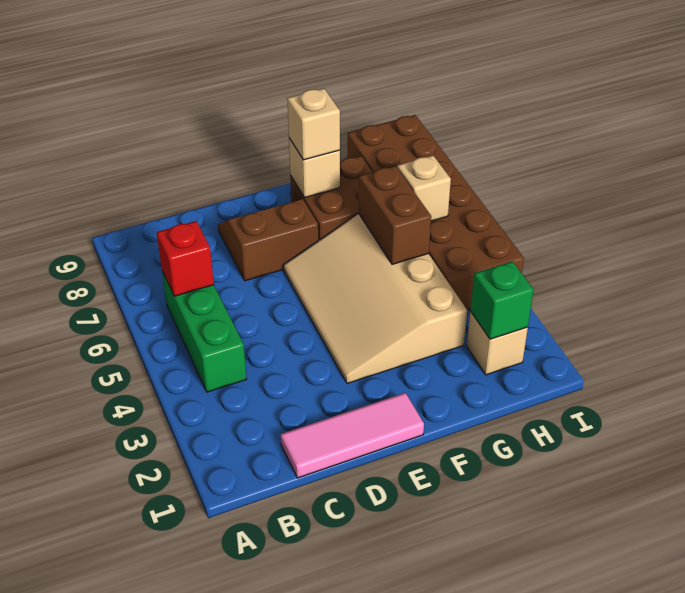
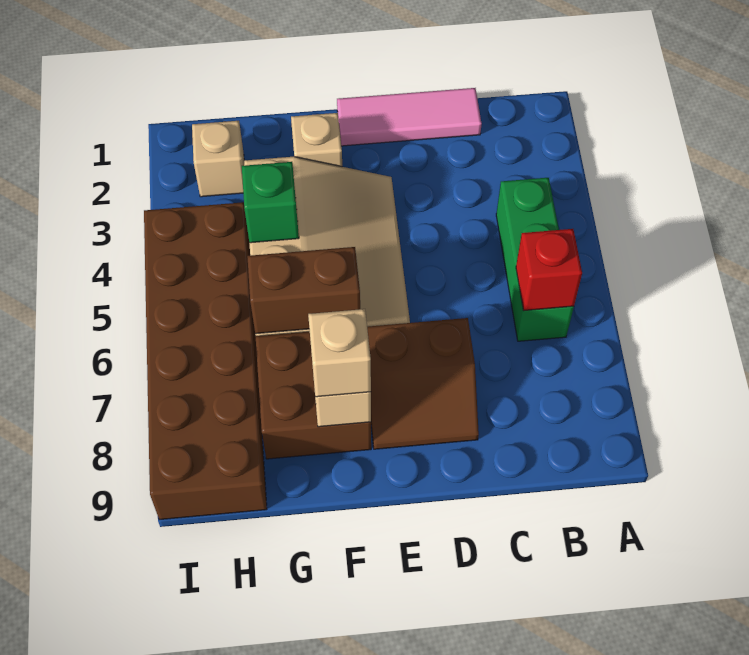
brown 1x2 brick [359,166,431,264] -> brown 1x2 brick turned to [247,247,360,334]
green 1x1 brick [470,261,534,339] -> green 1x1 brick moved to [242,162,299,243]
tan 1x1 brick [397,155,451,221] -> tan 1x1 brick moved to [291,113,342,167]

